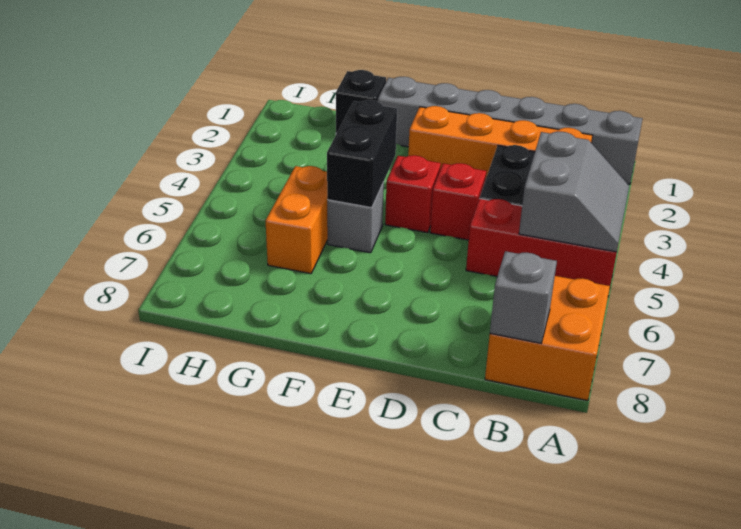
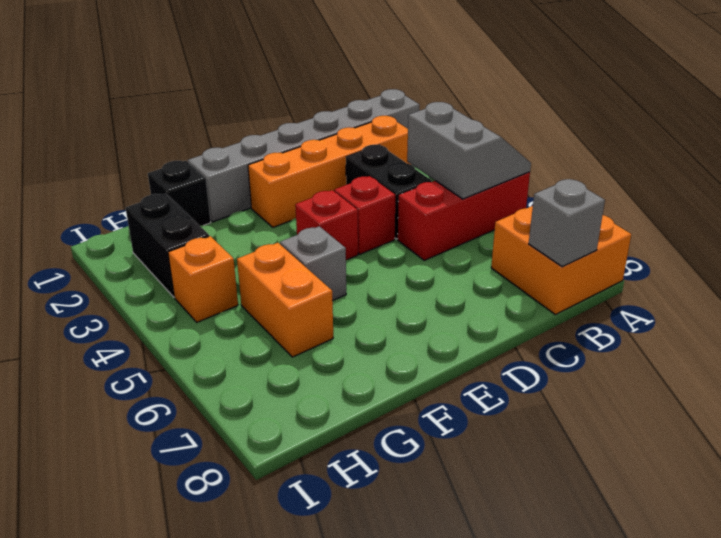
black 1x2 brick [327,100,397,208] -> black 1x2 brick moved to [126,194,209,297]
none -> orange 1x1 brick [168,236,238,322]

